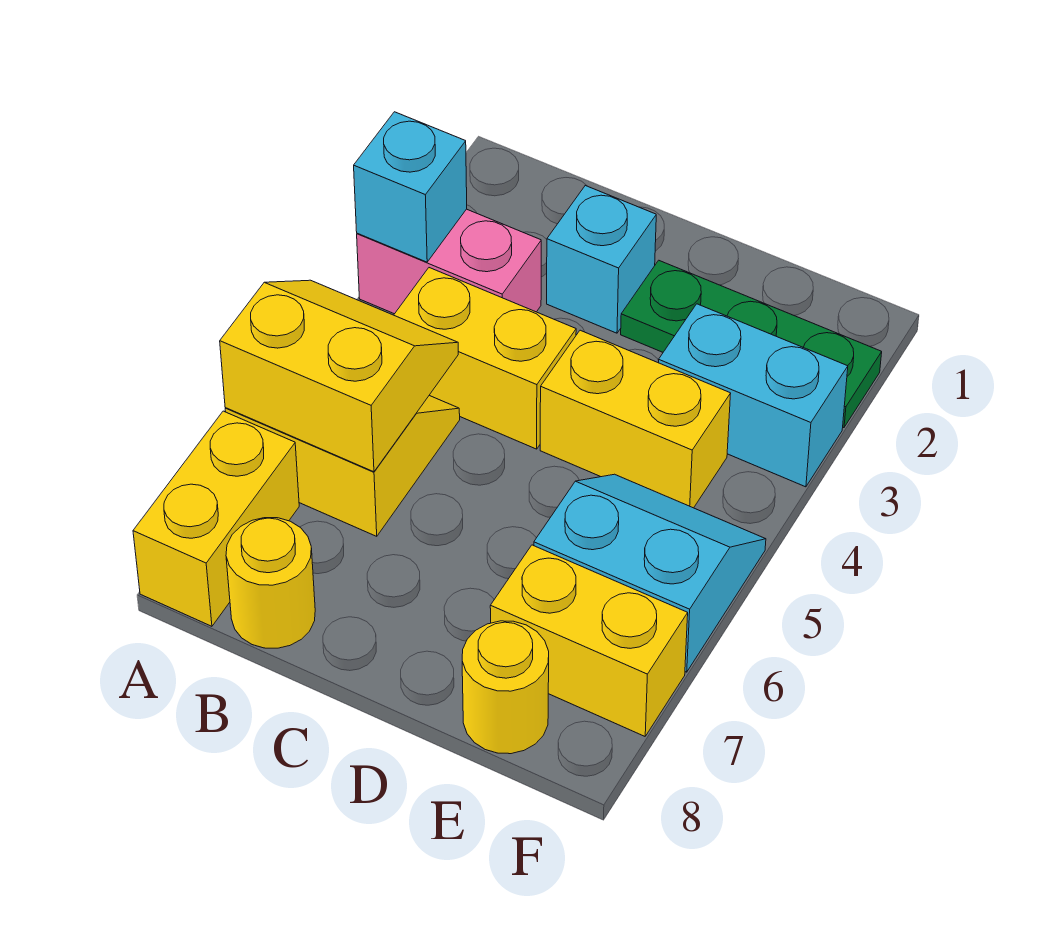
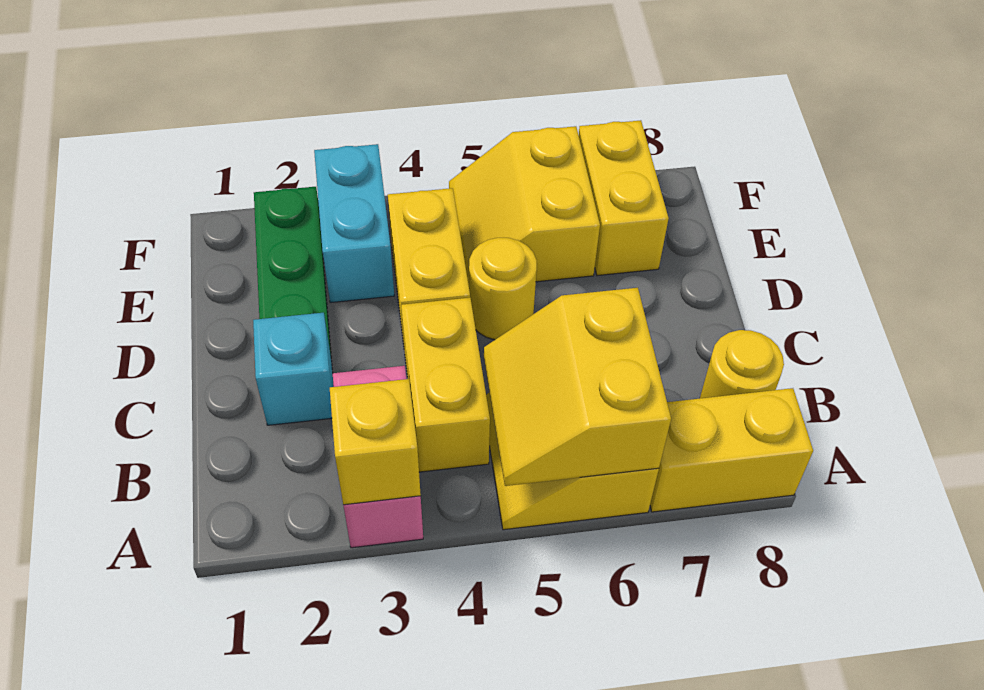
cyan 1x1 brick [354,112,467,262] -> yellow 1x1 brick [330,379,421,505]
cyan 2x2 slope [534,474,766,672] -> yellow 2x2 slope [449,126,600,285]
yellow 1x1 round brick [462,621,549,754] -> yellow 1x1 round brick moved to [469,238,537,340]

